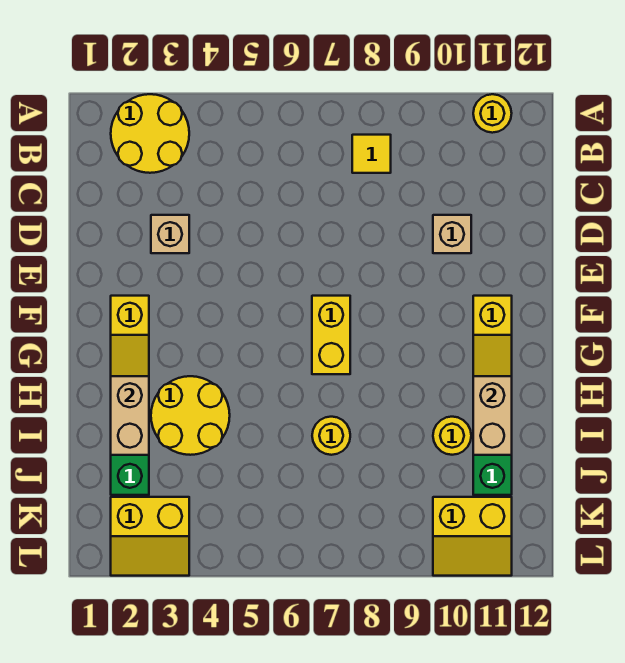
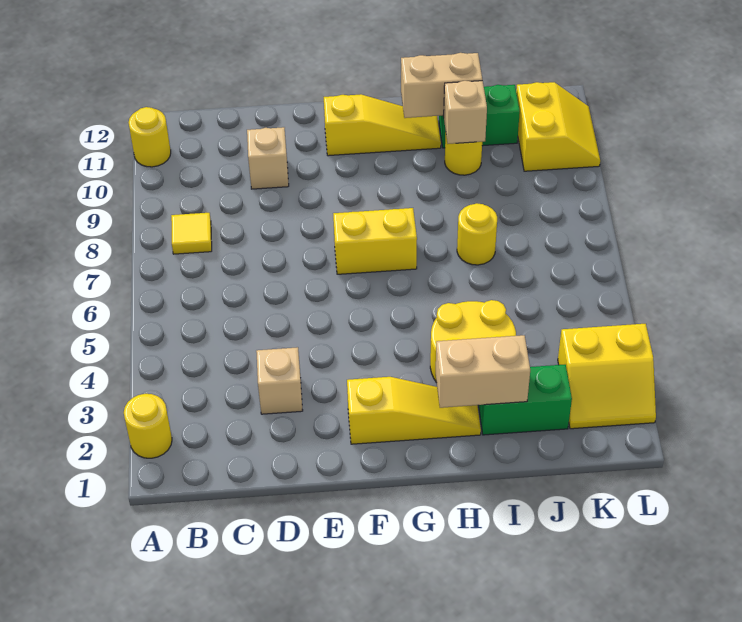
yellow 2x2 round brick [111,94,189,173] -> yellow 1x1 round brick [124,394,172,458]
none -> tan 1x1 brick [443,81,487,144]
yellow 2x2 slope [111,497,189,576] -> yellow 2x2 slope turned to [558,324,656,429]

